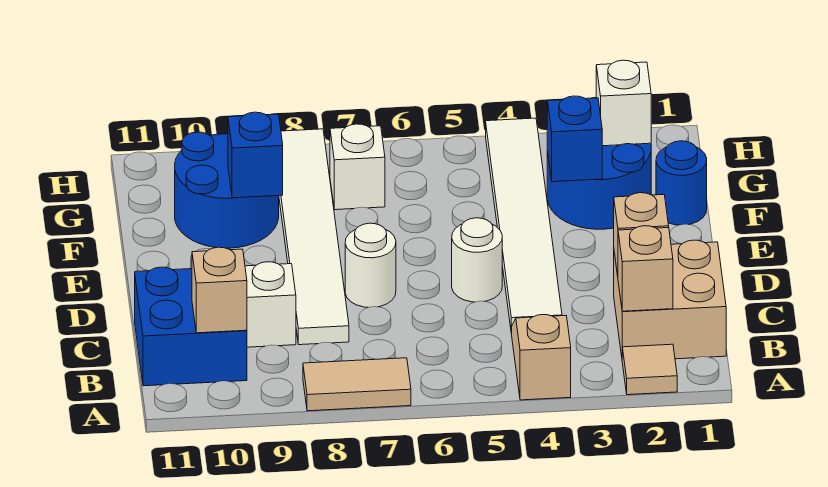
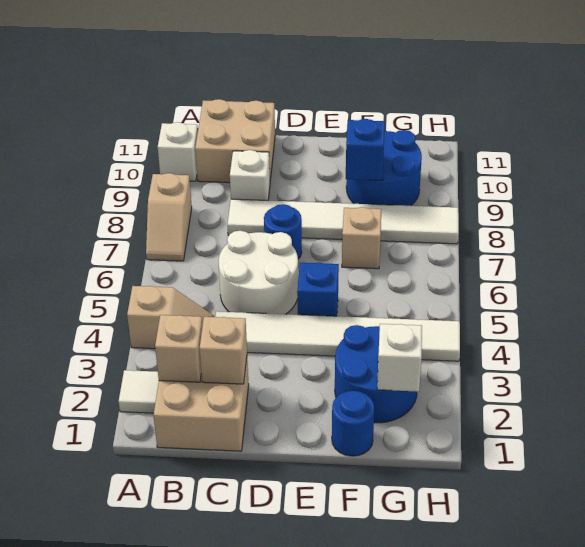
tan 1x1 tile [622,344,677,395] -> white 1x1 tile [119,370,159,413]
tan 1x2 tile [303,358,411,411] -> tan 1x2 slope [146,173,192,261]
blue 2x2 brick [135,267,247,386] -> tan 2x2 brick [195,99,275,183]
tan 1x1 brick [192,247,247,333] -> tan 1x1 brick moved to [342,207,382,269]
white 1x1 round brick [452,218,502,302] -> white 2x2 round brick [219,231,298,314]
white 1x1 round brick [345,223,396,307] -> blue 1x1 round brick [264,204,302,259]
blue 1x1 brick [547,96,602,182] -> blue 1x1 brick moved to [297,262,339,316]
white 1x1 brick [330,124,385,210] -> white 1x1 brick moved to [158,122,198,181]

